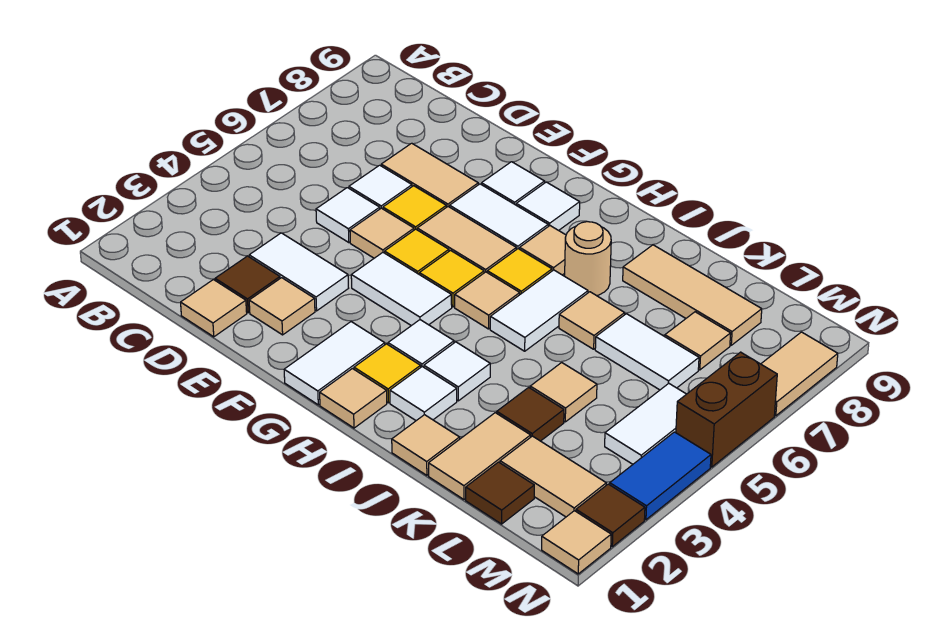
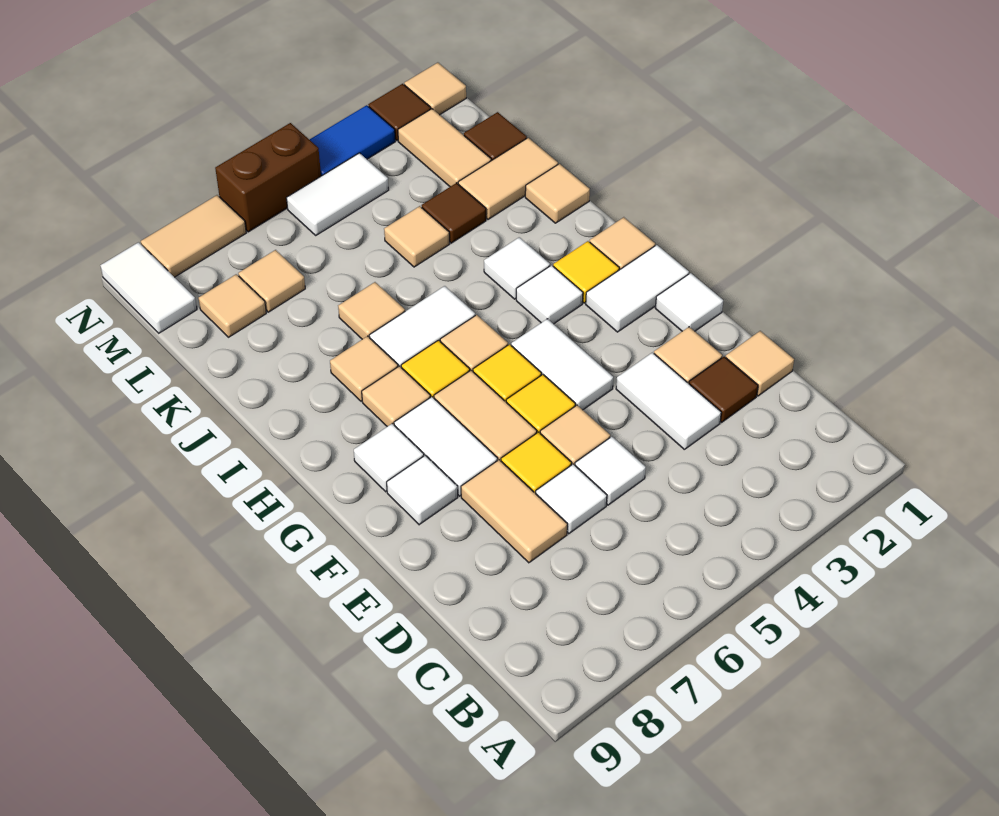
white 1x1 tile [390,367,457,421] -> white 1x1 tile moved to [655,273,723,331]
tan 1x1 round brick [565,222,611,296] -> tan 1x1 tile [330,336,398,401]
tan 1x3 tile [623,245,762,345] -> tan 1x1 tile [199,274,266,337]
white 1x2 tile [595,314,699,390] -> white 1x2 tile moved to [100,242,197,333]

